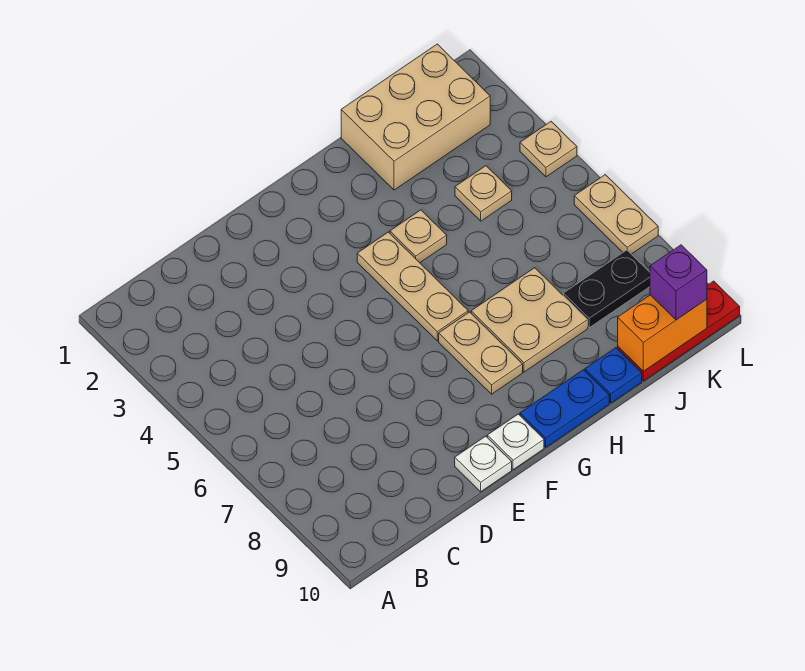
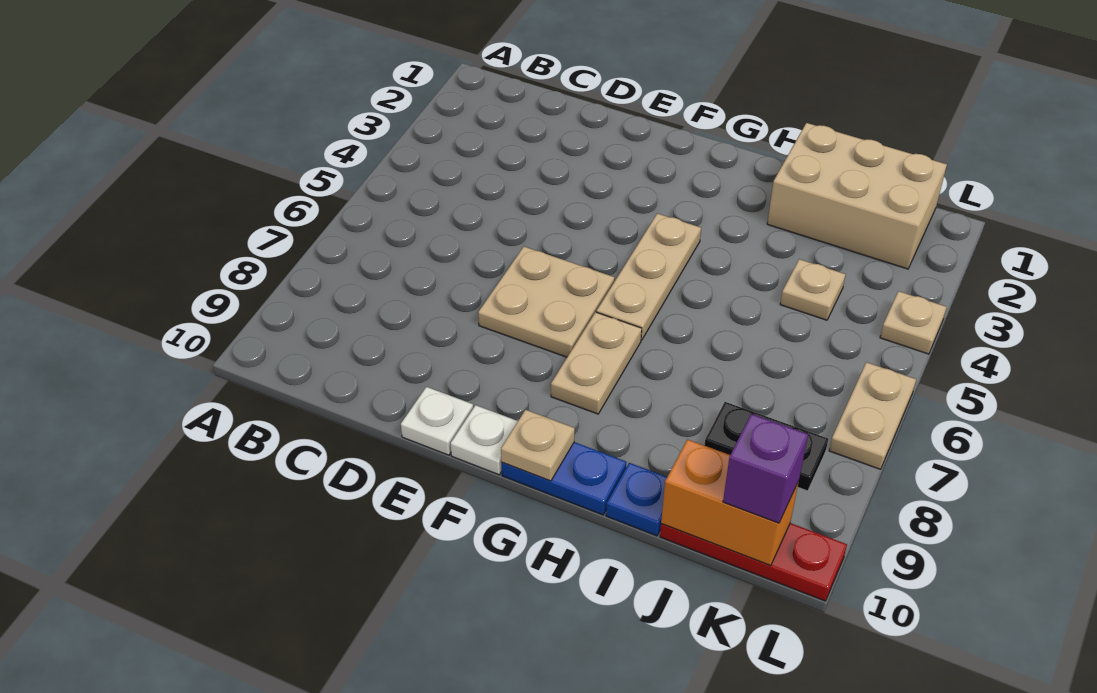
tan 1x1 plate [390,210,447,263] -> tan 1x1 plate moved to [501,410,575,481]
tan 2x2 plate [471,268,588,372] -> tan 2x2 plate moved to [478,247,615,357]

